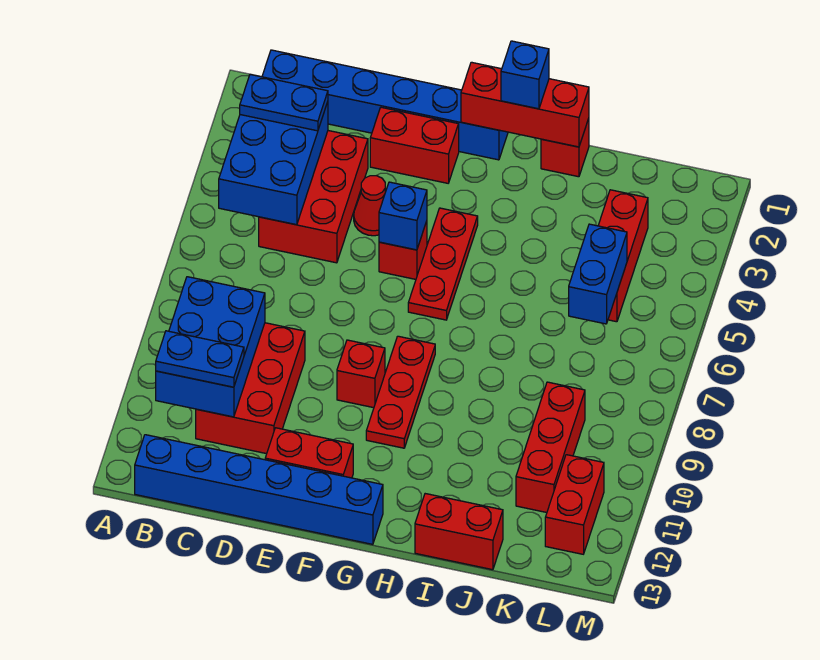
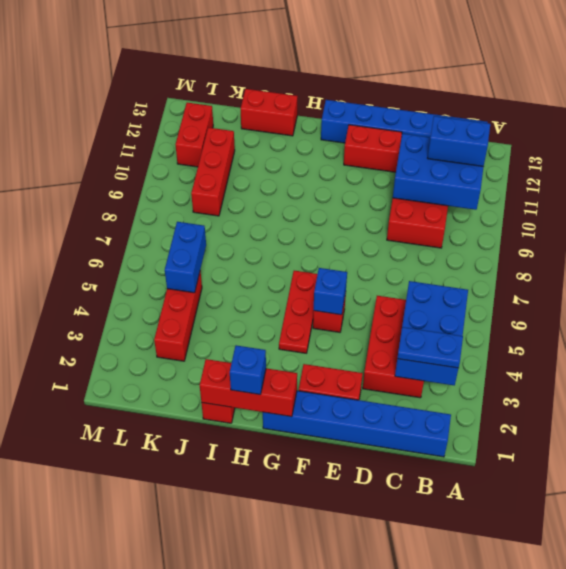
blue 2x3 brick [156,277,265,417] -> blue 2x3 brick turned to [393,134,483,210]
blue 1x2 plate [156,331,244,387] -> blue 1x2 brick [428,116,490,167]
red 1x1 cone [354,176,385,236] -> none
red 1x1 brick [337,340,385,408] -> none
red 1x3 plate [366,336,435,448] -> none

